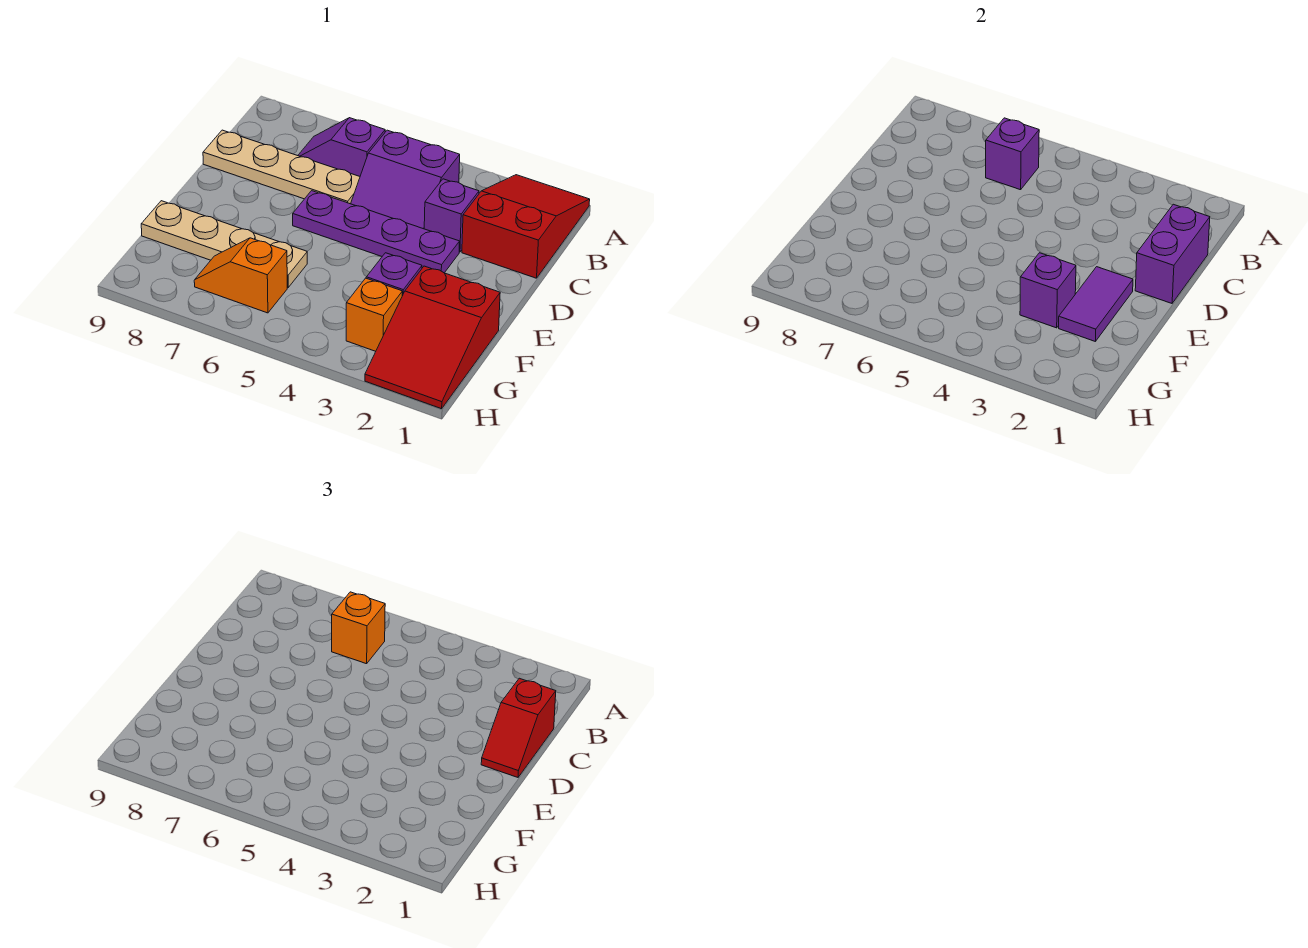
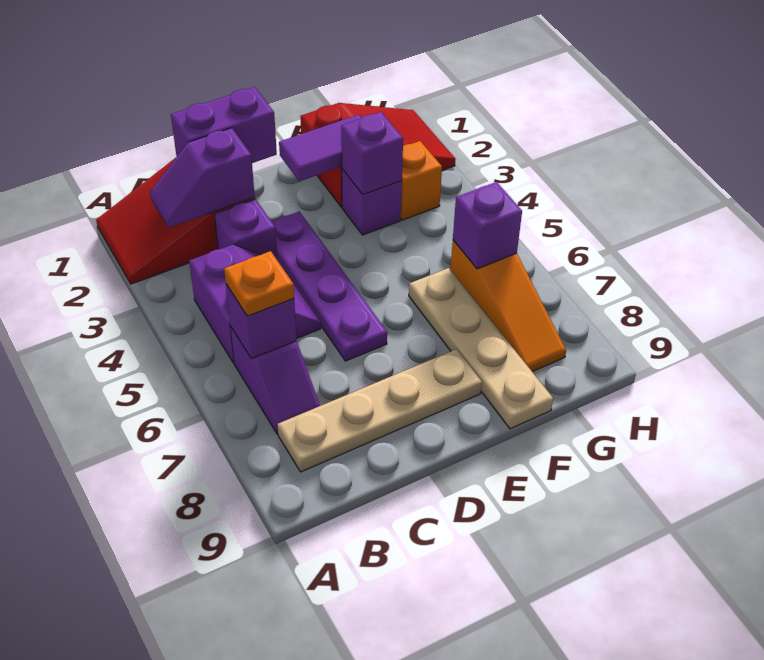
none -> purple 1x2 slope [150,128,255,228]
orange 1x1 brick [332,592,385,664] -> orange 1x1 plate [224,251,294,316]
red 1x2 slope [481,678,556,777] -> none
tan 1x4 plate [203,130,360,204] -> tan 1x4 plate turned to [277,349,482,472]
orange 1x2 slope [194,238,287,313] -> orange 1x3 slope [450,240,566,372]
none -> purple 1x1 brick [453,182,522,269]

